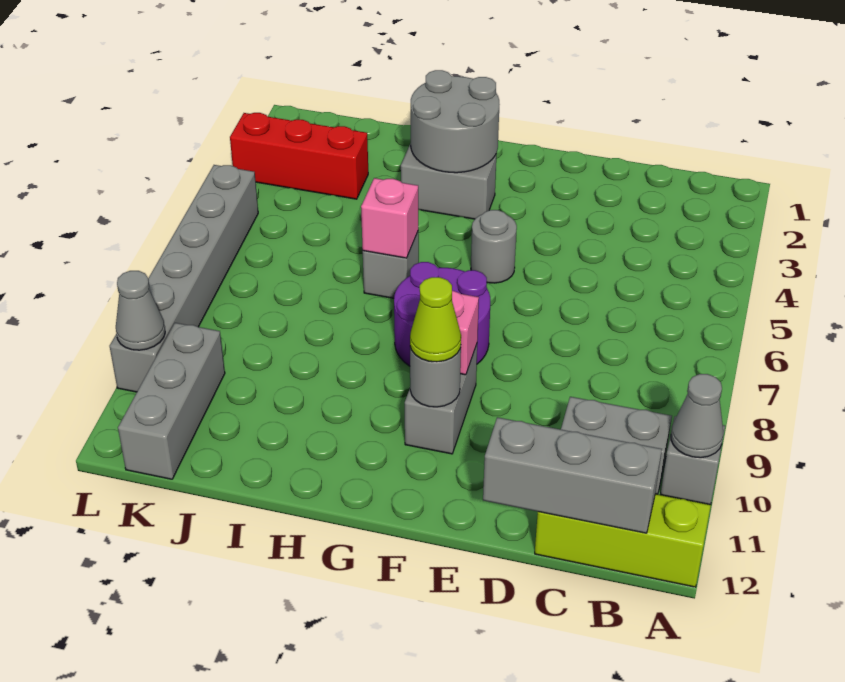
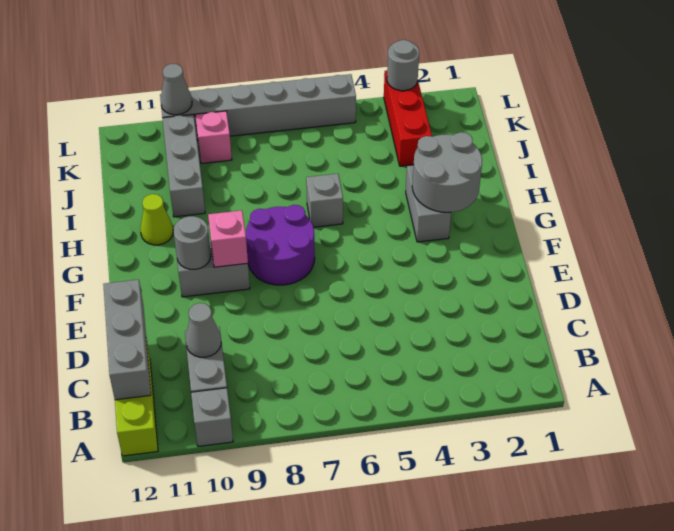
grey 1x1 cone [671,374,723,458] -> grey 1x1 cone moved to [186,303,221,357]
grey 1x1 round brick [471,210,517,283] -> grey 1x1 round brick moved to [387,40,419,91]
lime 1x1 cone [410,277,461,362] -> lime 1x1 cone moved to [140,194,173,245]
pink 1x1 brick [361,178,418,258] -> pink 1x1 brick moved to [195,111,232,163]
grey 1x3 brick [118,323,225,479] -> grey 1x3 brick turned to [162,115,205,217]

